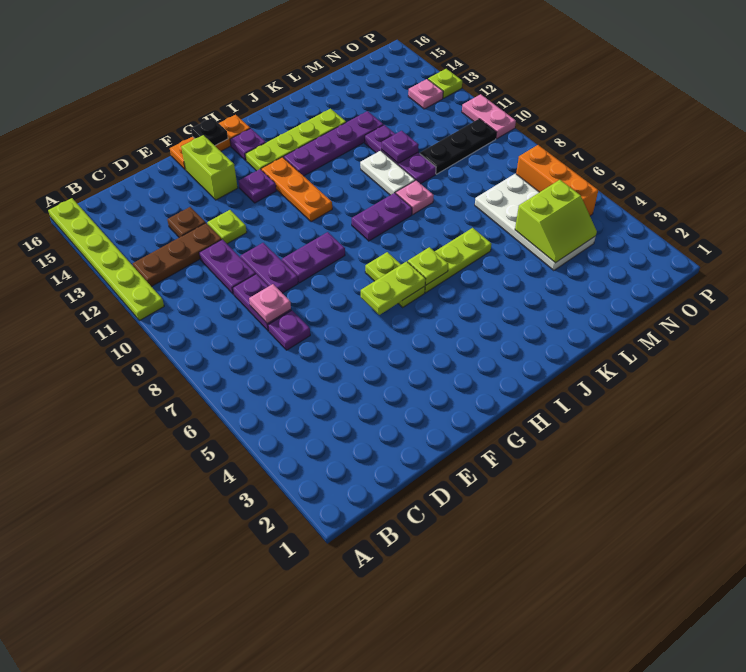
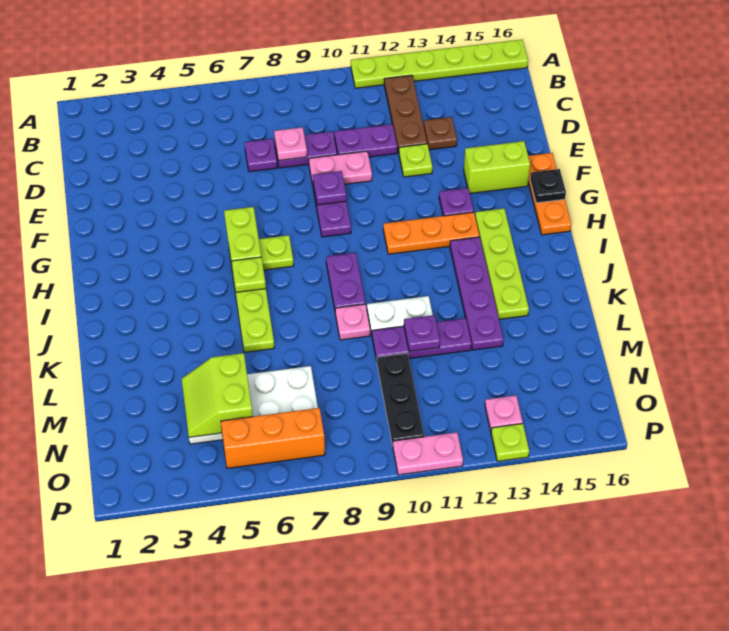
purple 1x2 plate [240,243,298,293] -> pink 1x2 plate [309,151,372,185]
purple 1x1 plate [230,128,266,160] -> purple 1x1 plate moved to [313,171,346,205]

